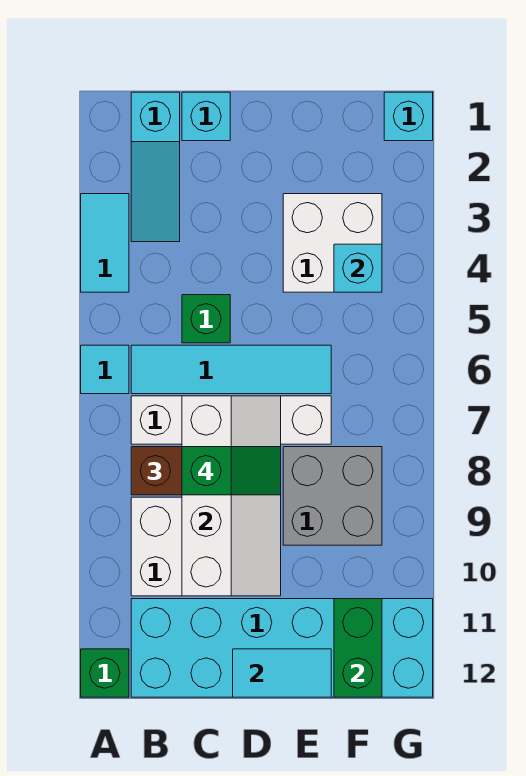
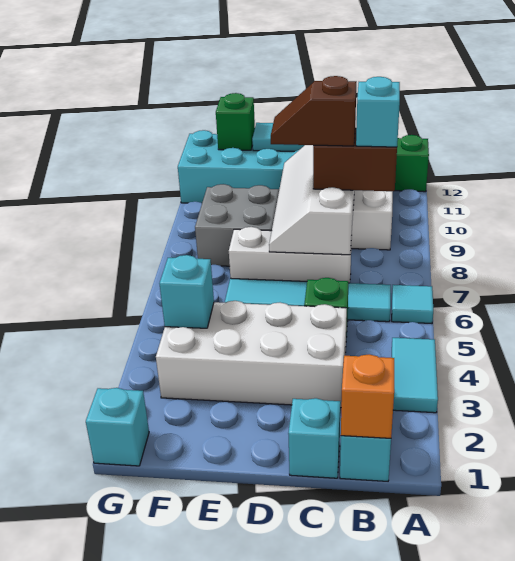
none -> orange 1x1 brick [341,354,394,438]
white 1x4 brick [131,396,331,444] -> white 1x3 brick [229,227,352,283]
none -> cyan 1x1 brick [356,77,400,147]
green 1x2 slope [182,447,281,495] -> brown 1x2 slope [271,76,356,146]
white 2x2 brick [283,194,382,292] -> white 2x4 brick [156,301,347,408]
green 1x2 brick [334,599,382,697] -> green 1x1 brick [216,93,255,150]

